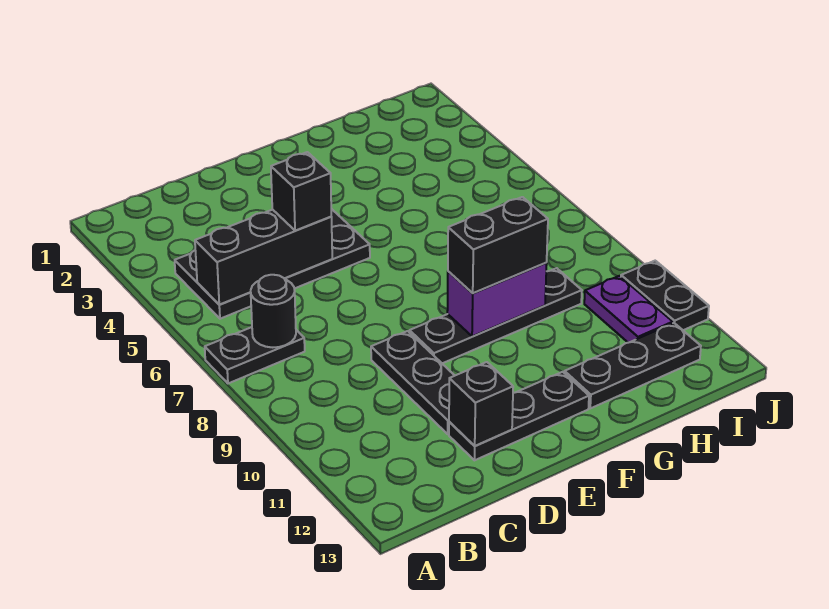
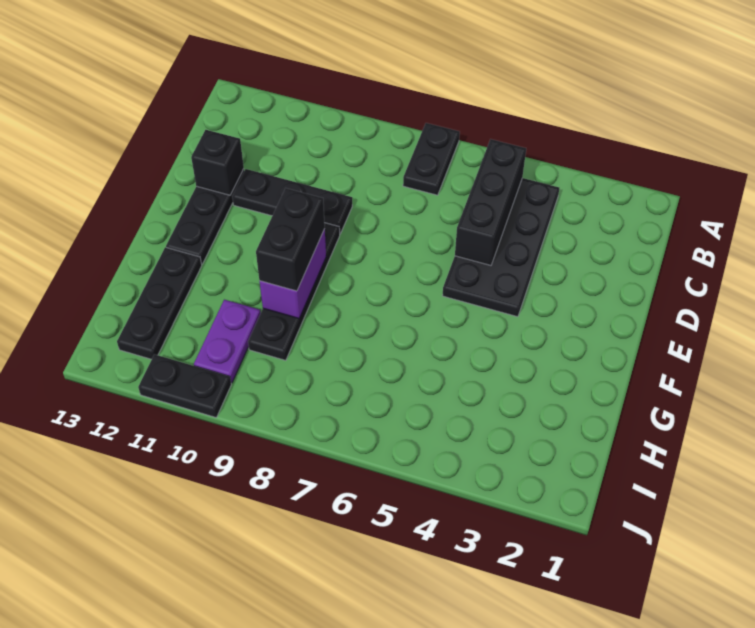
black 1x1 round brick [251,275,296,347] -> none
black 1x1 brick [271,152,331,231] -> none
purple 1x2 plate [584,276,673,343] -> purple 1x2 plate turned to [194,300,261,383]

